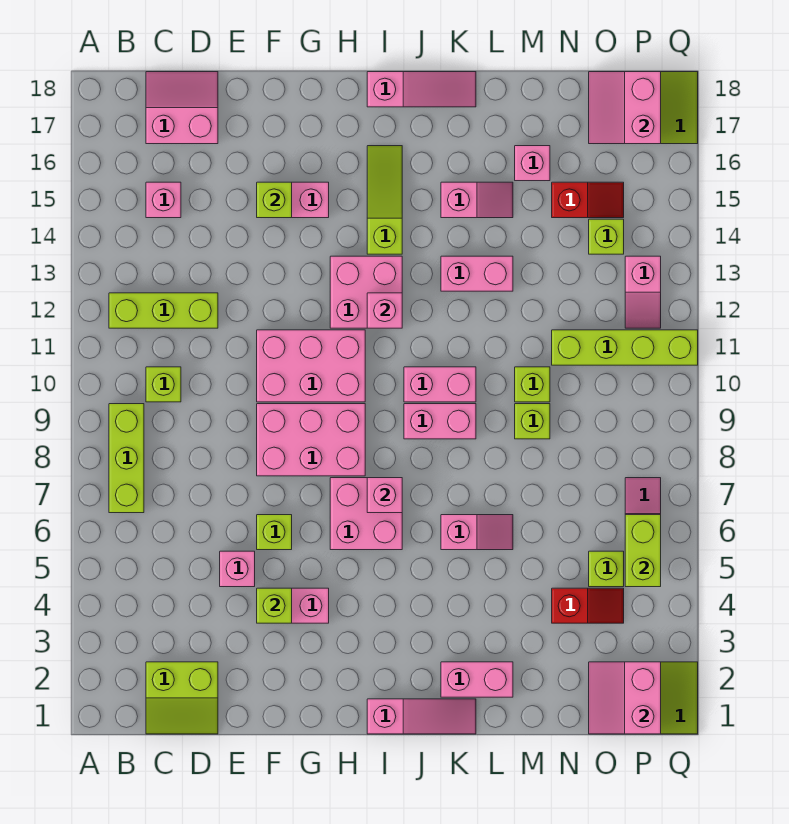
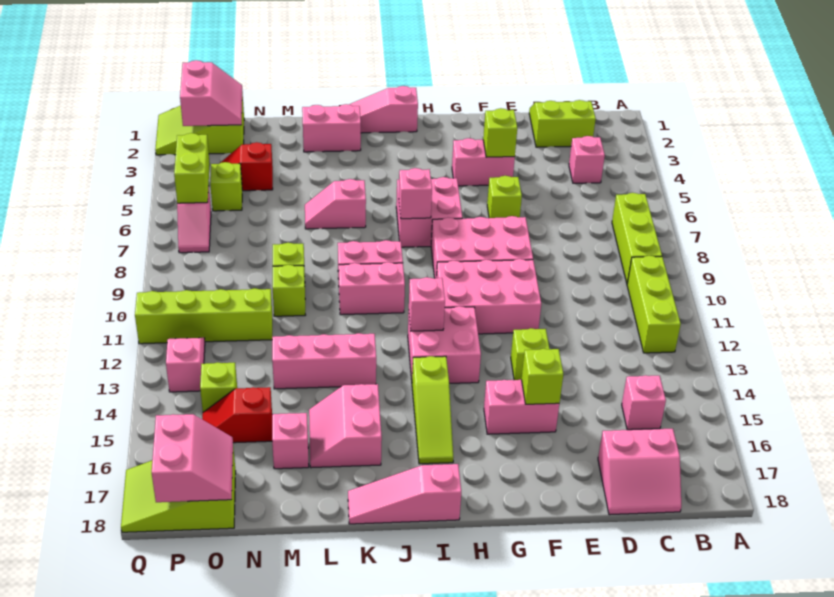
lime 1x3 brick [109,293,218,328] -> lime 1x3 brick turned to [627,256,681,353]
lime 1x1 brick [146,367,181,402] -> lime 1x1 brick moved to [511,328,549,380]
pink 1x1 brick [220,551,255,587] -> pink 1x1 brick moved to [569,136,605,183]
pink 1x2 brick [441,256,513,291] -> pink 1x3 brick [272,333,376,389]
pink 1x2 slope [441,182,513,218] -> pink 2x2 slope [309,384,382,468]

